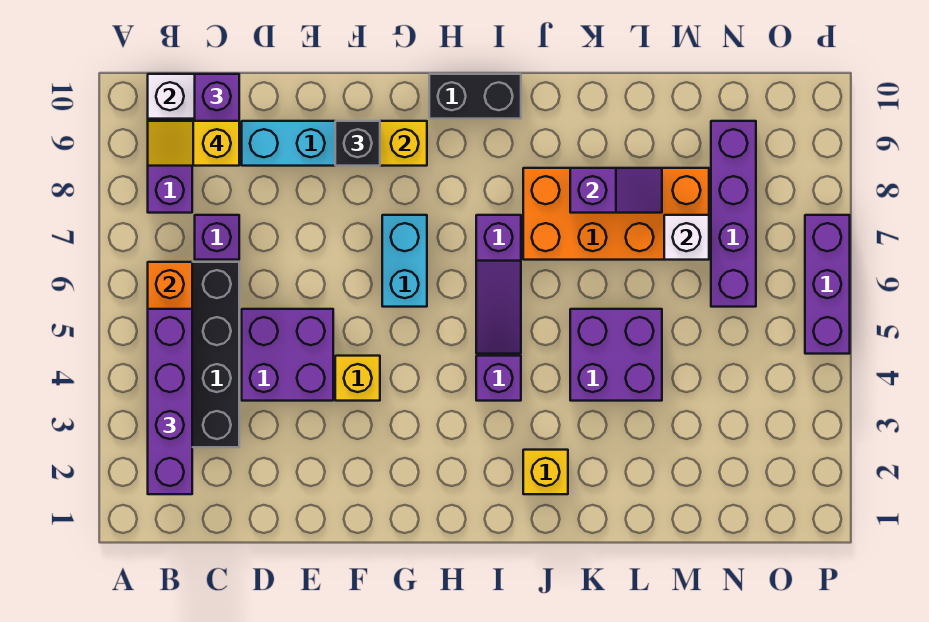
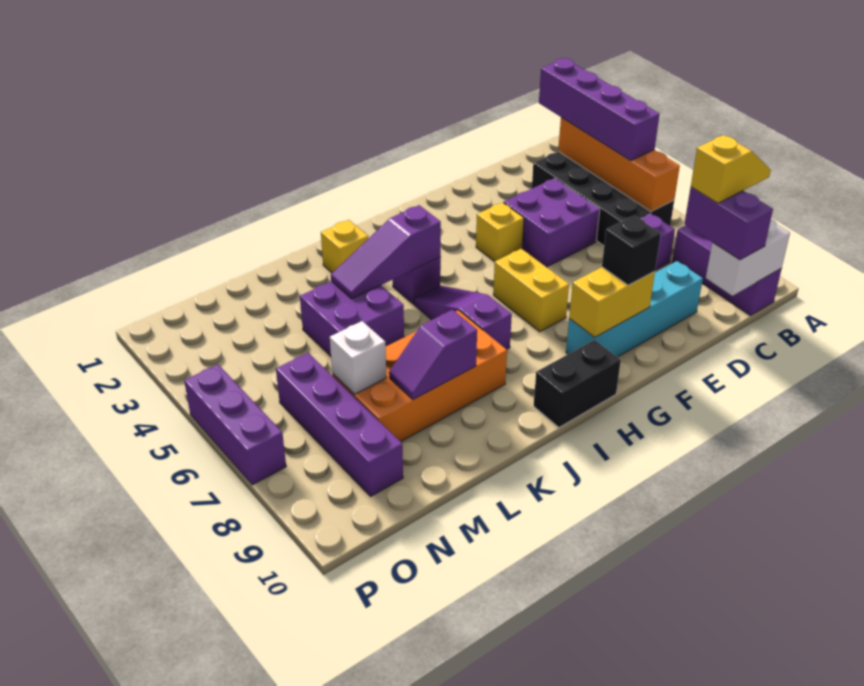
cyan 1x2 brick [382,215,427,307] -> yellow 1x2 brick [493,249,569,332]
none -> purple 1x3 slope [331,205,441,299]

